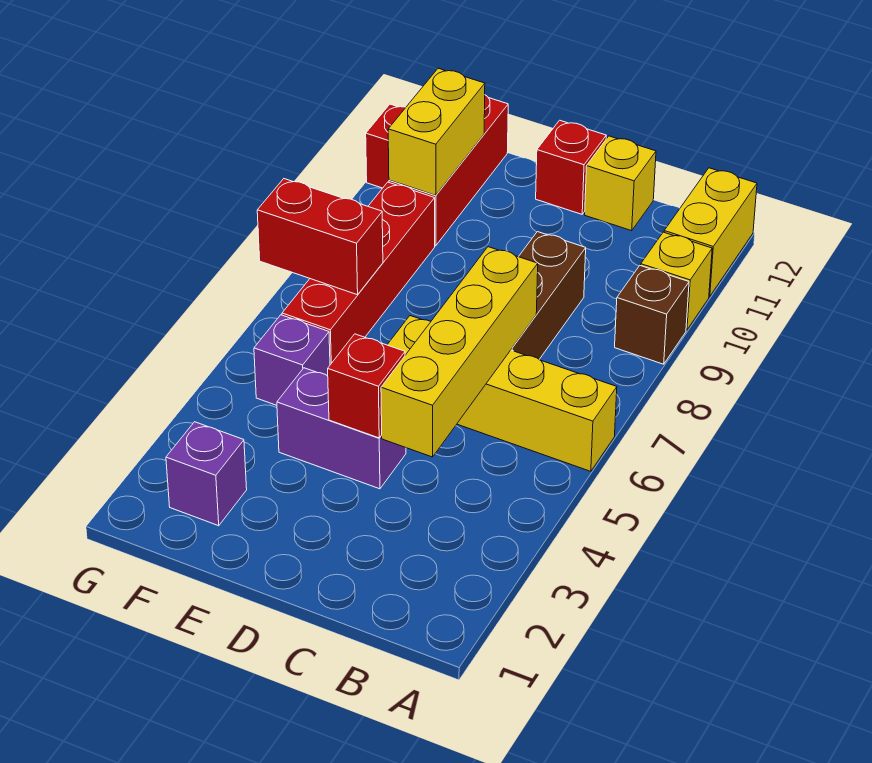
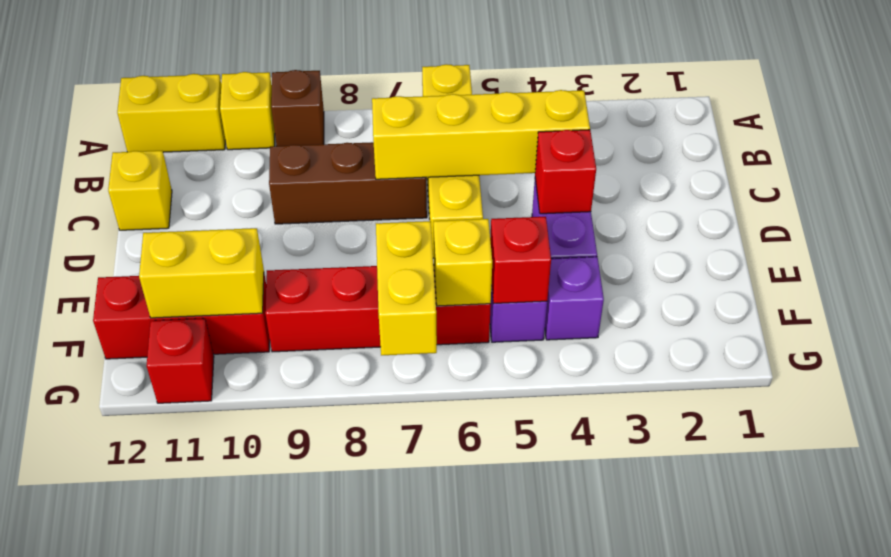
red 1x1 brick [536,120,606,214] -> red 1x1 brick moved to [490,217,551,304]
purple 1x1 brick [166,422,247,526] -> purple 1x1 brick moved to [545,257,604,340]
none -> yellow 1x1 brick [434,219,492,306]
red 1x2 brick [257,179,383,295] -> yellow 1x2 brick [376,221,437,355]

